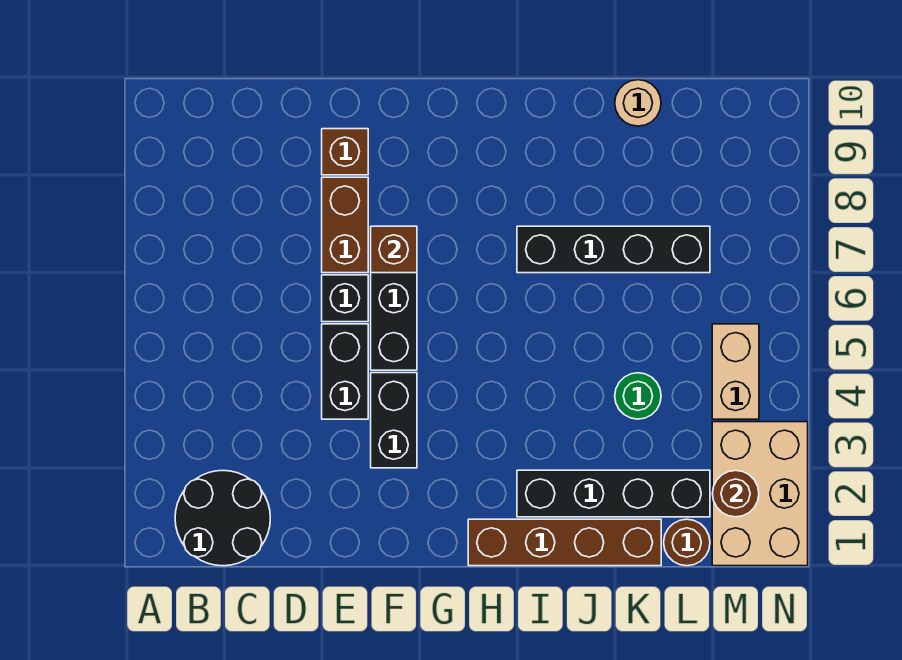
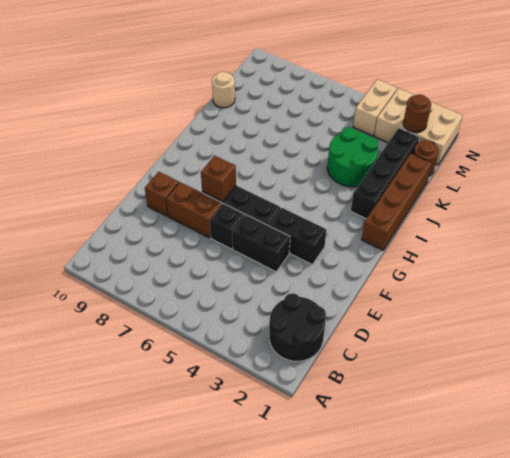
black 1x4 brick [517,226,710,273] -> none
green 1x1 round brick [615,373,661,419] -> green 2x2 round brick [327,127,379,187]
tan 1x2 brick [712,324,759,419] -> tan 1x2 brick turned to [353,79,397,136]

